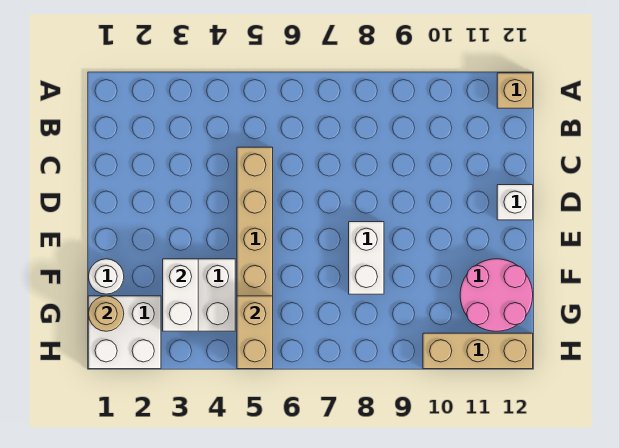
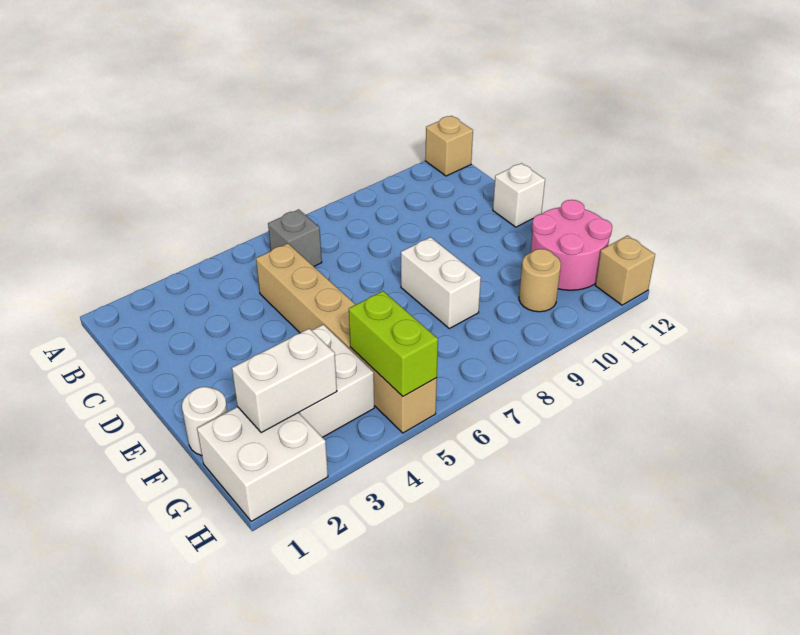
none -> grey 1x1 brick [268,209,322,266]
white 1x2 brick [163,259,198,331] -> white 1x2 brick turned to [232,329,337,433]
tan 1x1 round brick [88,296,124,331] -> tan 1x1 round brick moved to [519,249,561,312]
tan 1x2 brick [237,296,273,369] -> lime 1x2 brick [349,291,438,396]
tan 1x3 brick [423,333,533,369] -> tan 1x1 brick [595,236,655,305]

